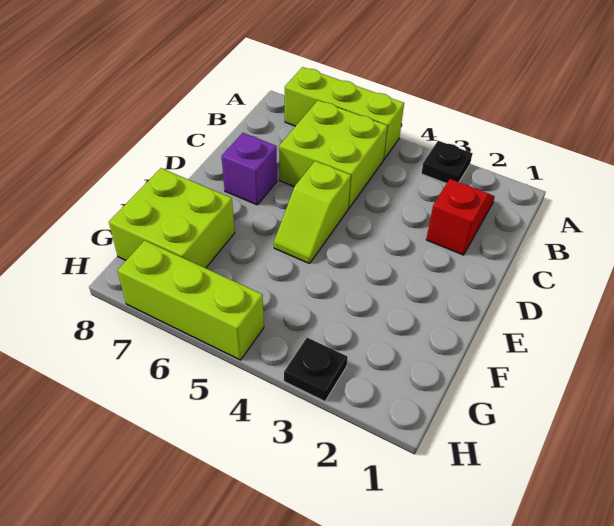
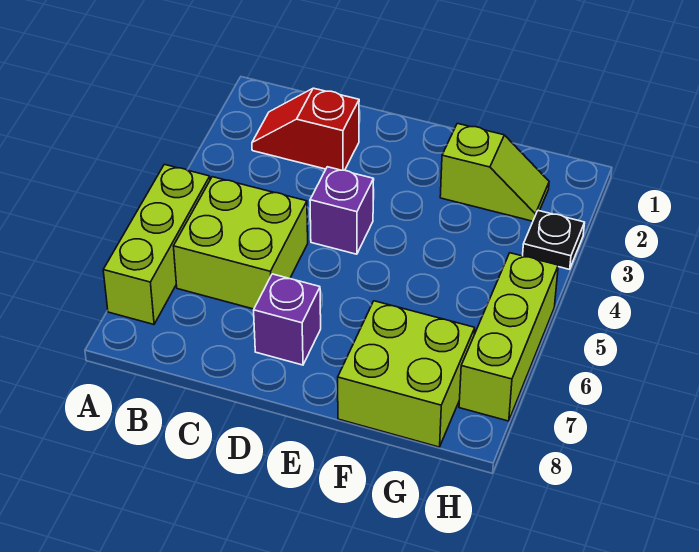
black 1x1 plate [421,141,473,184] -> none
none -> purple 1x1 brick [310,167,374,254]
lime 1x2 slope [274,161,351,264] -> lime 1x2 slope moved to [440,123,549,221]

